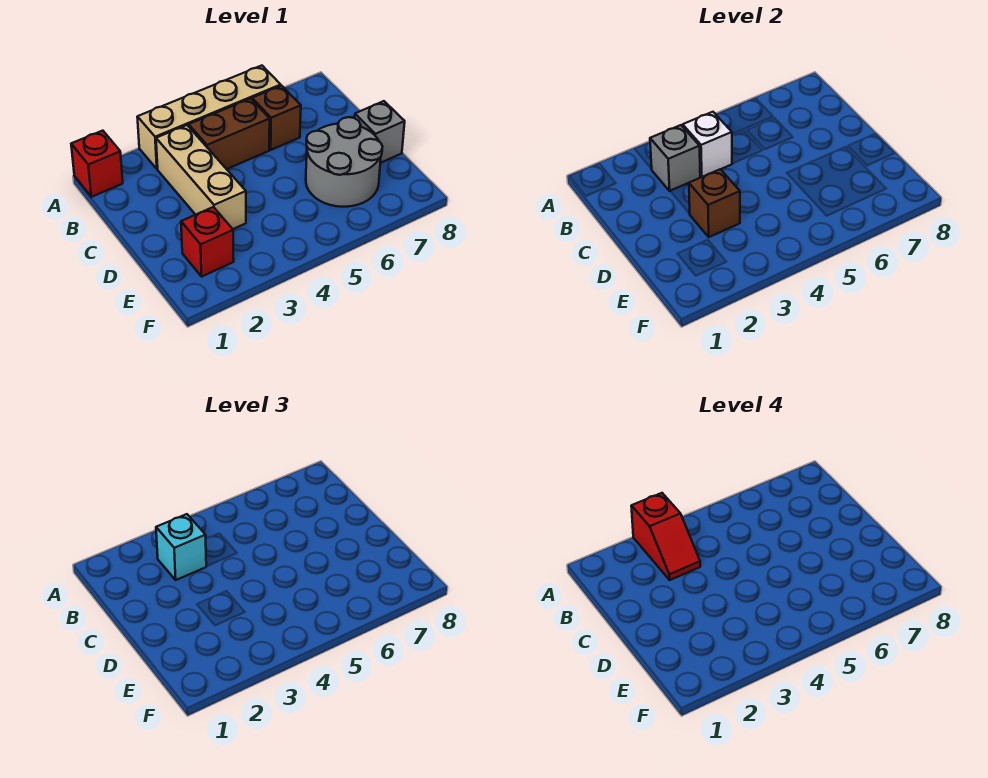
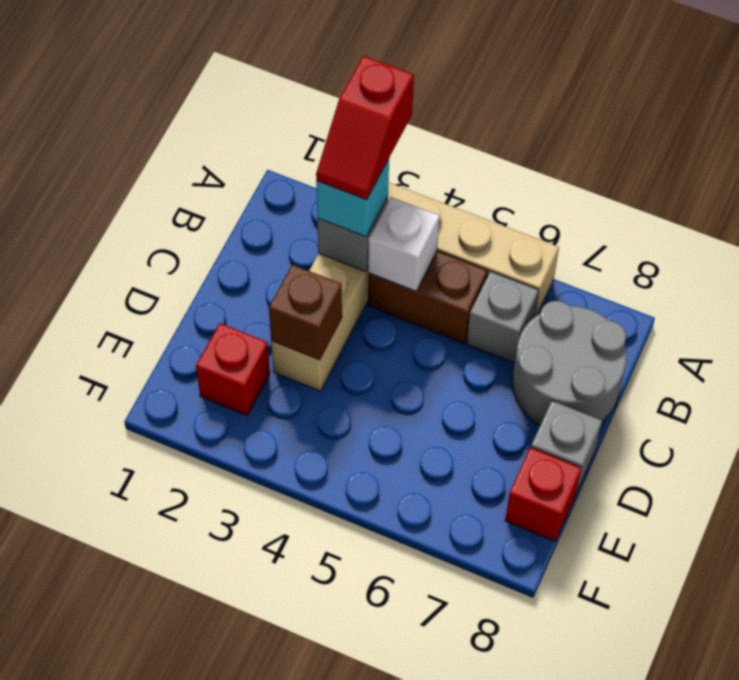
red 1x1 brick [71,131,123,197] -> red 1x1 brick moved to [505,447,581,541]
brown 1x1 brick [252,86,301,150] -> grey 1x1 brick [467,271,539,363]
grey 2x2 round brick [306,117,383,207] -> grey 2x2 round brick moved to [513,301,627,425]

